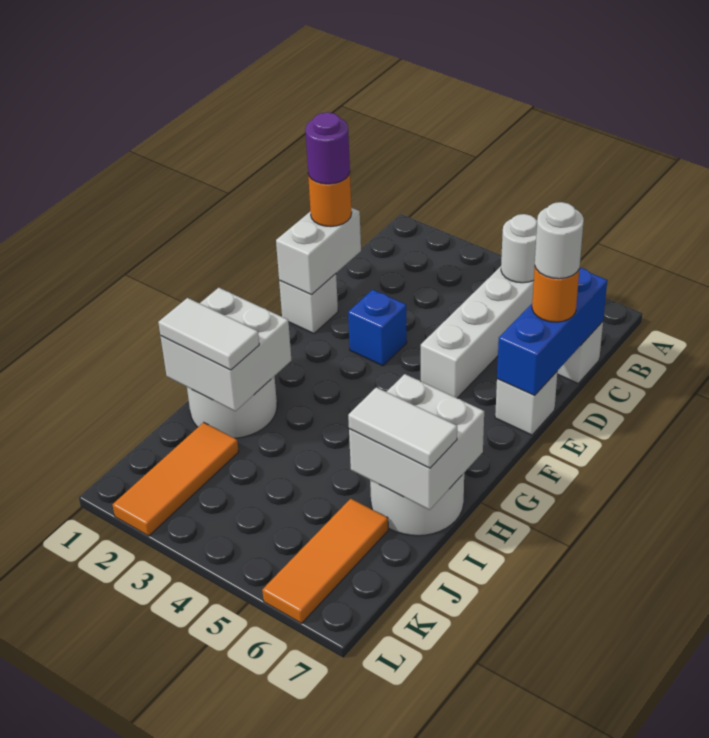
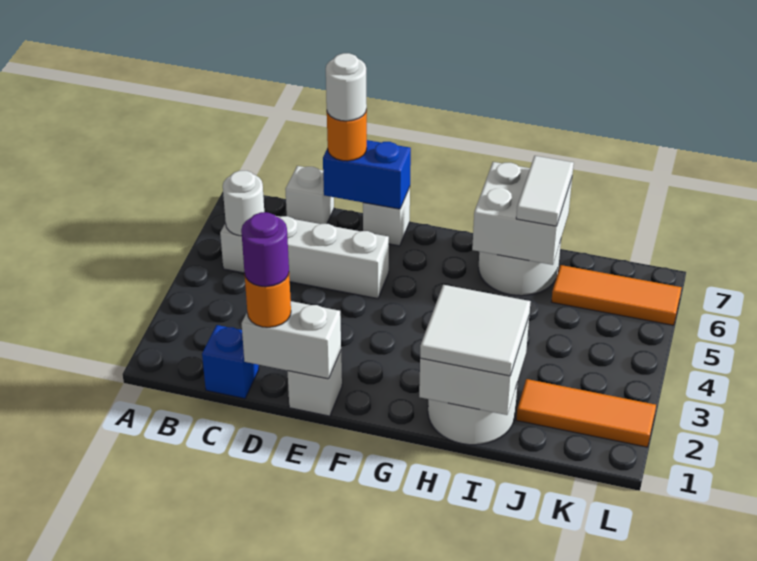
blue 1x3 brick [497,268,607,396] -> blue 1x2 brick [323,140,411,209]
blue 1x1 brick [348,290,407,366] -> blue 1x1 brick moved to [202,325,259,399]
white 1x2 tile [158,298,259,370] -> white 2x2 tile [420,285,531,376]

